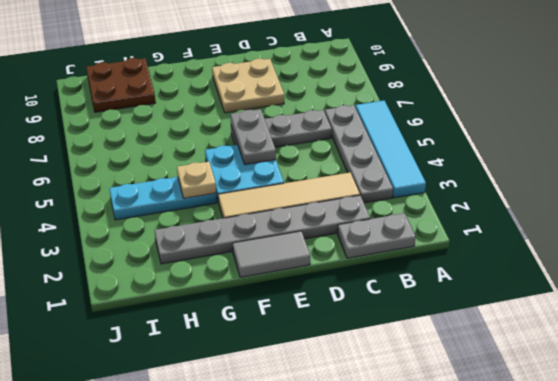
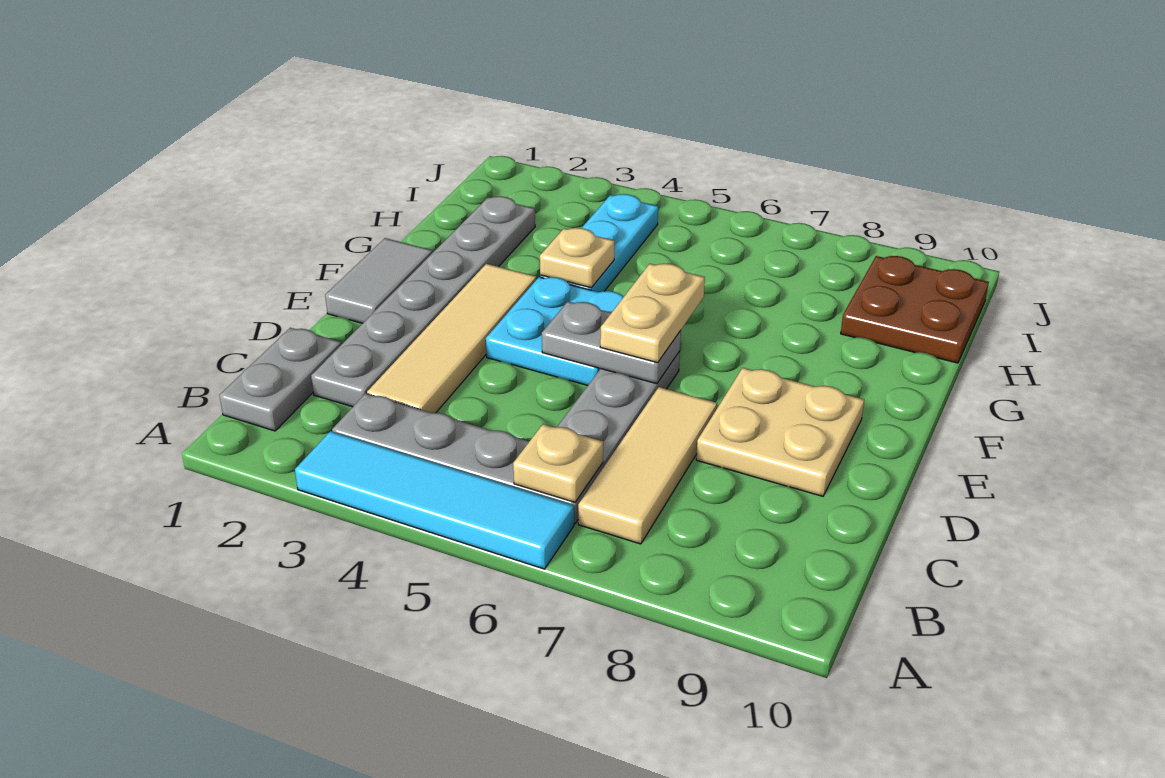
none -> tan 1x1 plate [513,424,603,502]
none -> tan 1x3 tile [578,387,717,544]
none -> tan 1x2 plate [600,264,705,363]

